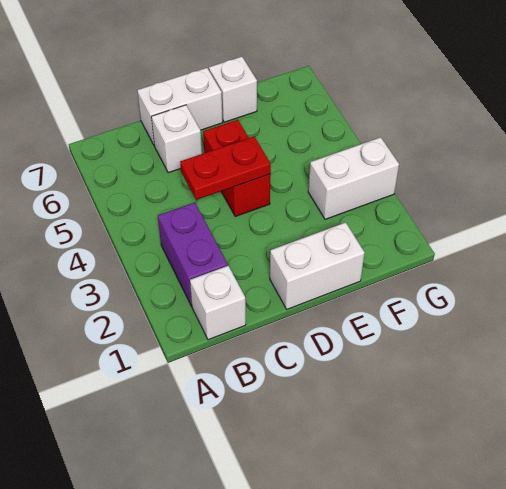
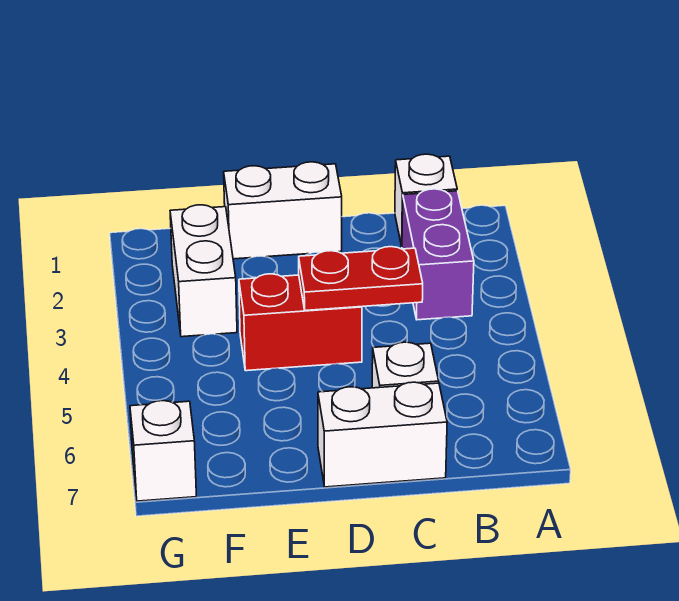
red 1x2 brick [203,120,270,217] -> red 1x2 brick turned to [239,274,362,371]
white 1x1 brick [209,57,257,122] -> white 1x1 brick moved to [130,401,196,501]
white 1x2 brick [308,137,399,219] -> white 1x2 brick turned to [170,205,237,337]

